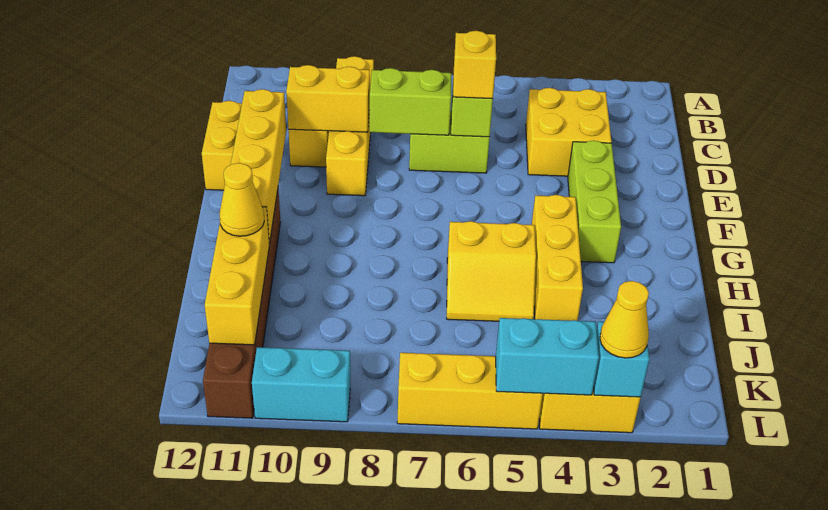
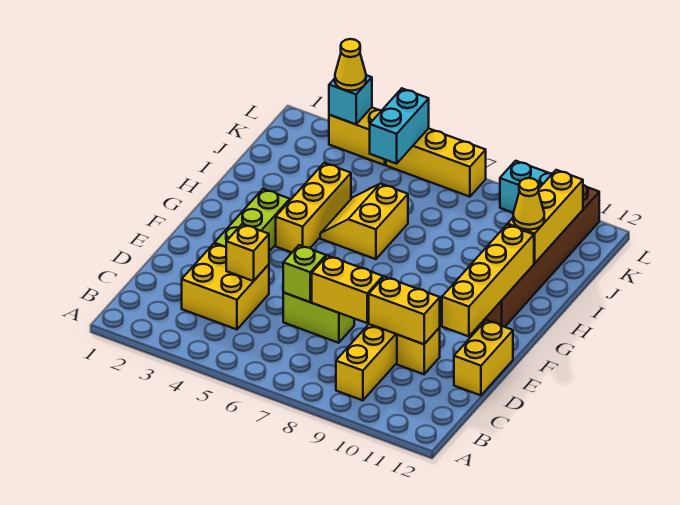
yellow 1x1 brick [453,31,496,99] -> yellow 1x1 brick moved to [226,224,269,281]
lime 1x2 brick [370,68,452,135] -> yellow 1x2 brick [312,256,383,323]
yellow 2x2 slope [447,221,536,321] -> yellow 2x2 slope turned to [320,184,408,259]
cyan 1x2 brick [496,318,599,395] -> cyan 1x2 brick turned to [370,88,429,164]

